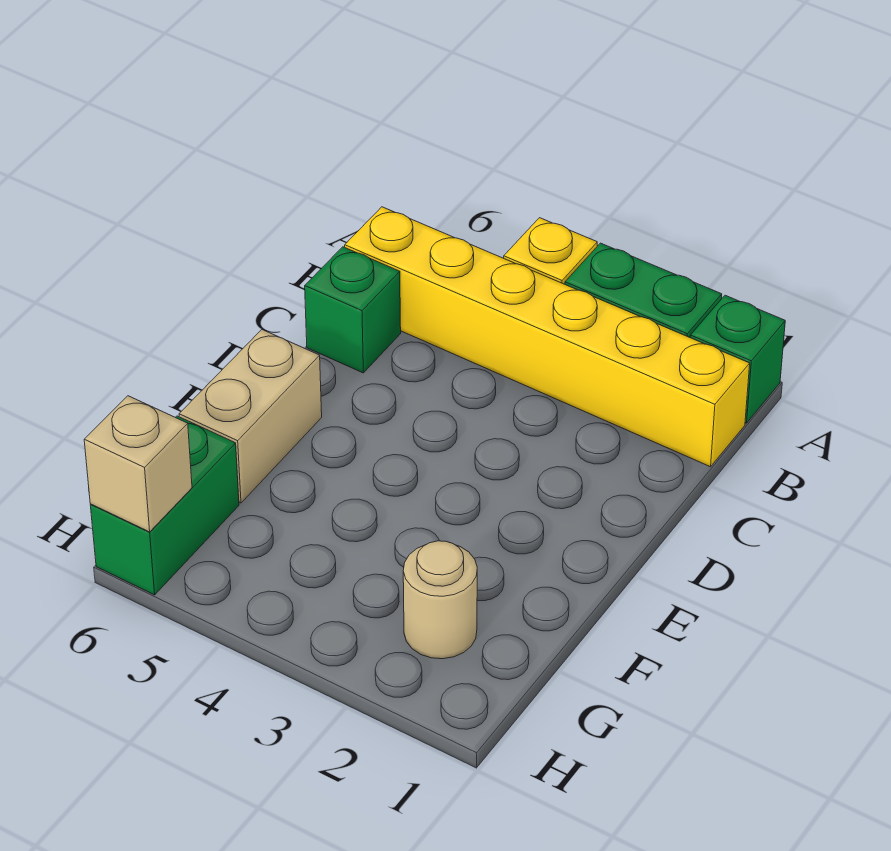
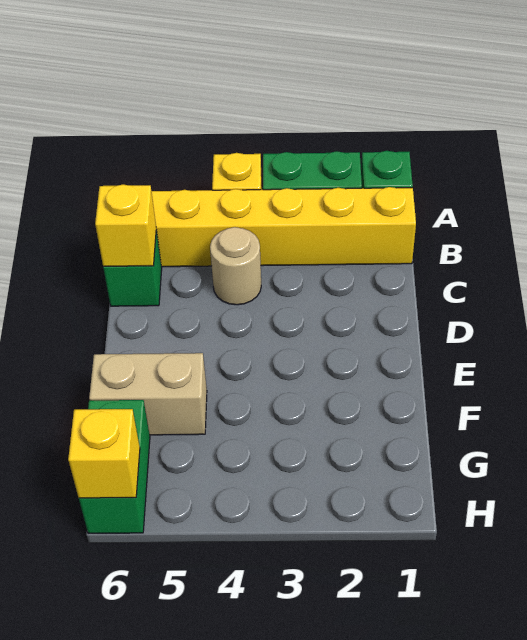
none -> yellow 1x1 brick [95,184,156,266]
tan 1x2 brick [179,330,322,503] -> tan 1x2 brick turned to [89,353,207,435]
tan 1x1 round brick [403,541,477,659] -> tan 1x1 round brick moved to [210,227,261,305]
tan 1x1 brick [84,396,192,532] -> yellow 1x1 brick [68,409,140,498]

